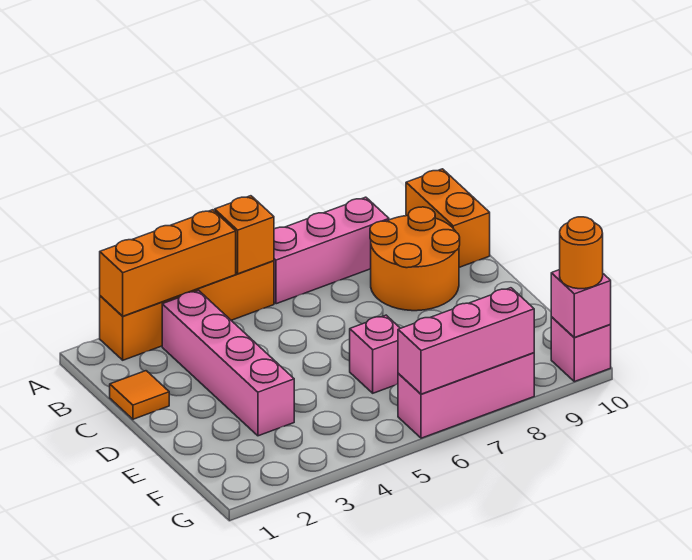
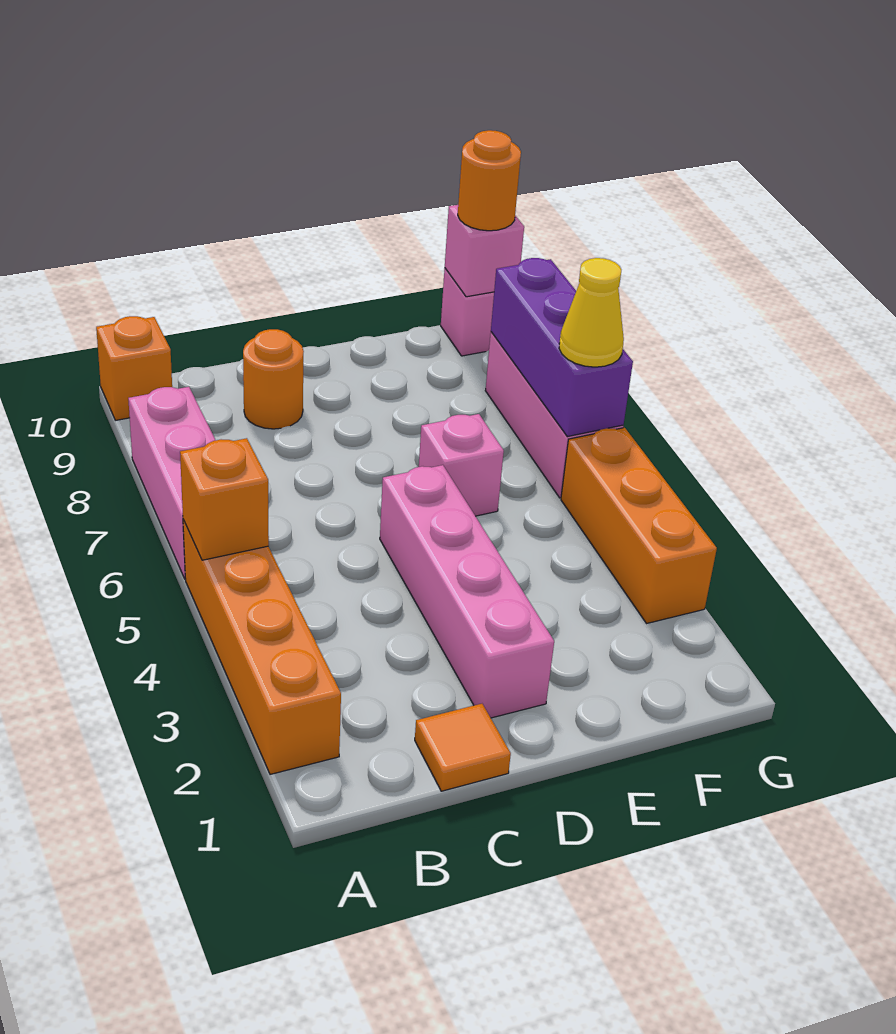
orange 1x3 brick [100,210,236,316] -> orange 1x3 brick moved to [561,428,717,623]
orange 1x2 brick [406,169,490,267] -> orange 1x1 brick [96,316,172,420]
pink 1x4 brick [162,290,294,436] -> pink 1x4 brick turned to [380,465,554,718]
orange 2x2 round brick [370,207,460,311] -> orange 1x1 round brick [243,329,304,429]
pink 1x3 brick [398,288,534,394] -> purple 1x3 brick [491,258,633,437]
none -> yellow 1x1 cone [559,258,624,367]

